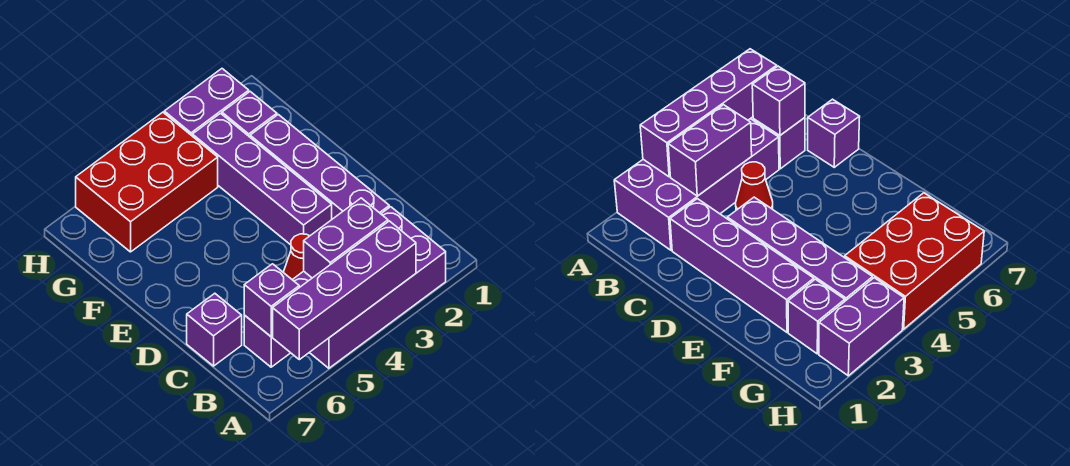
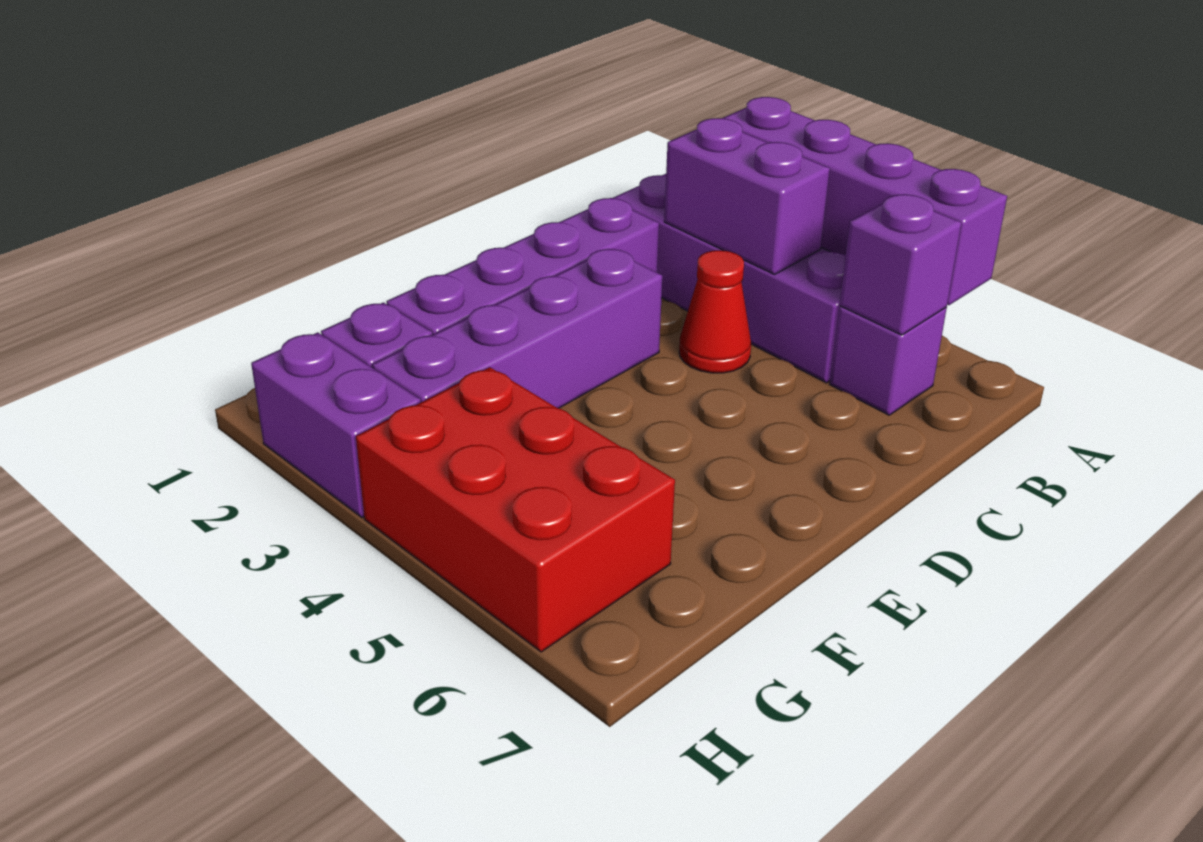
purple 1x1 brick [187,293,242,366] -> none

